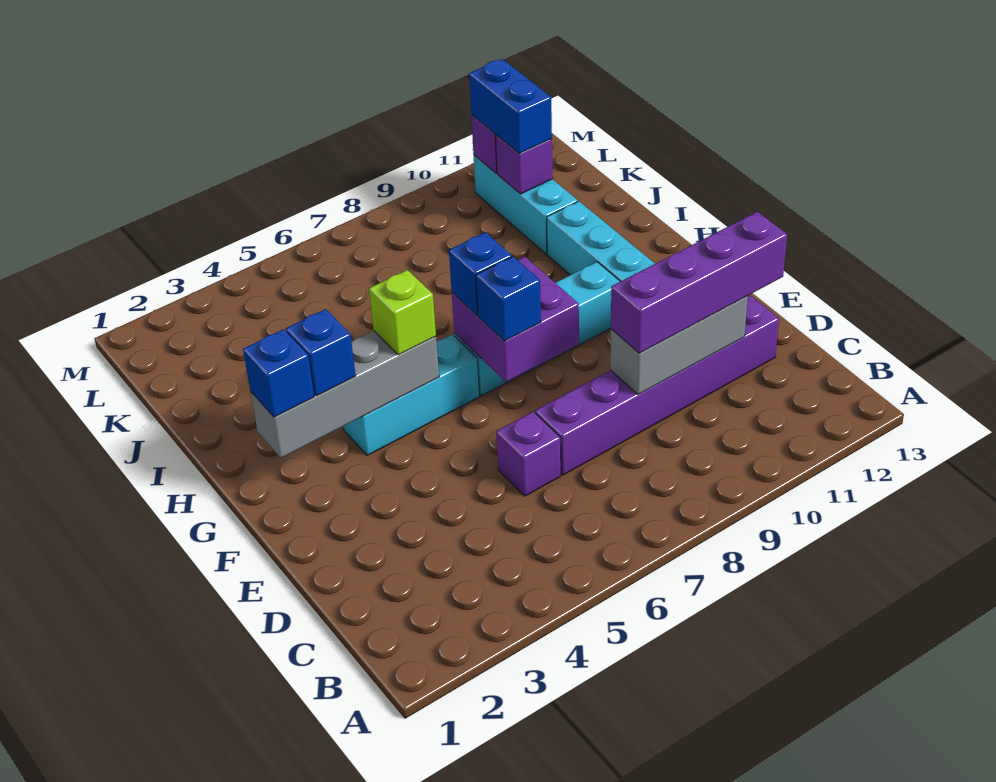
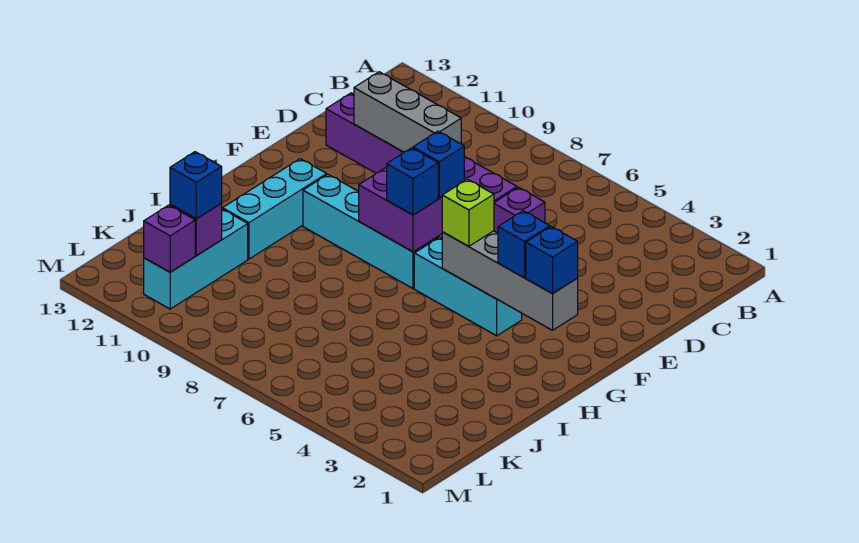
purple 1x4 brick [611,212,787,353] -> none
blue 1x2 brick [469,59,552,154] -> blue 1x1 brick [170,152,222,219]

